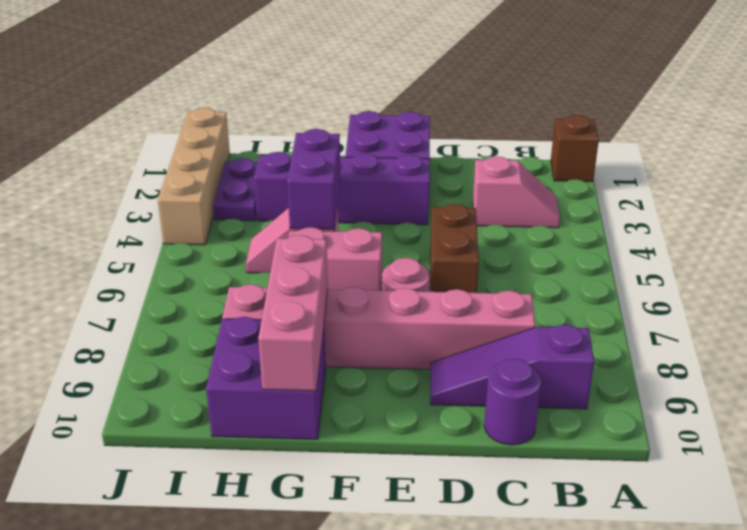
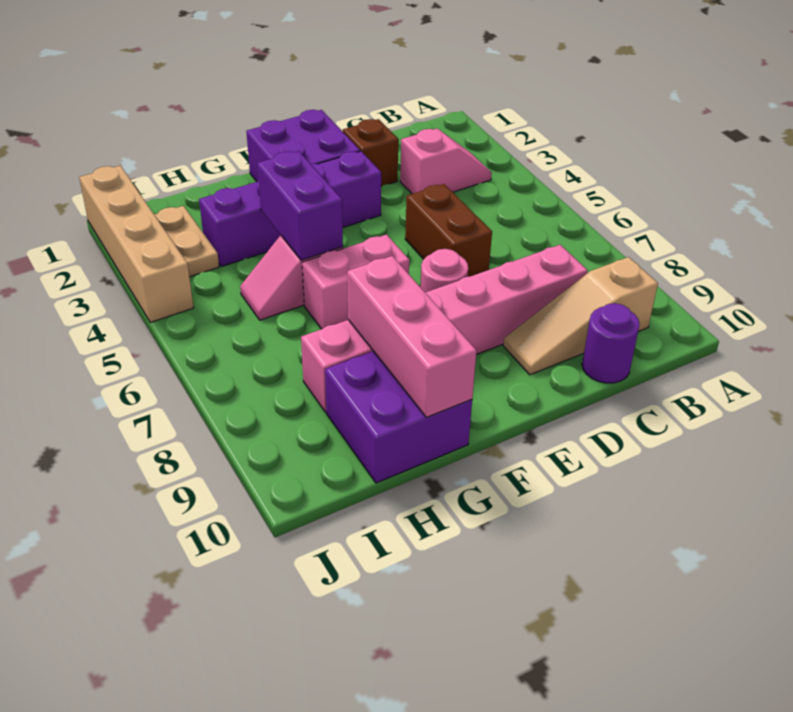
brown 1x1 brick [551,115,599,182] -> brown 1x1 brick moved to [343,119,398,186]
purple 1x3 slope [430,325,594,409] -> tan 1x3 slope [503,257,658,375]
purple 1x2 plate [213,158,258,221] -> tan 1x2 plate [154,206,219,277]

